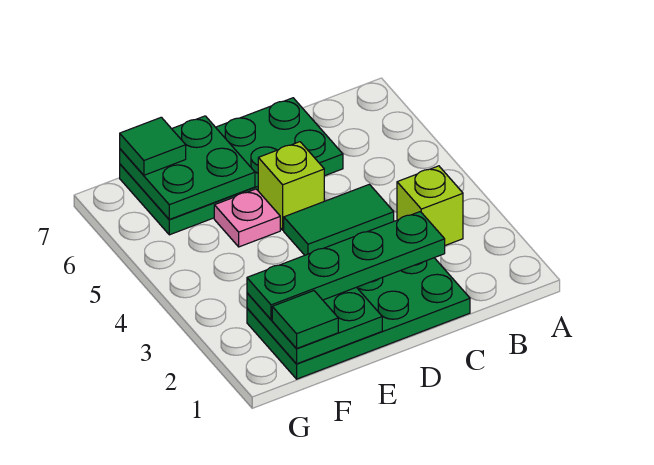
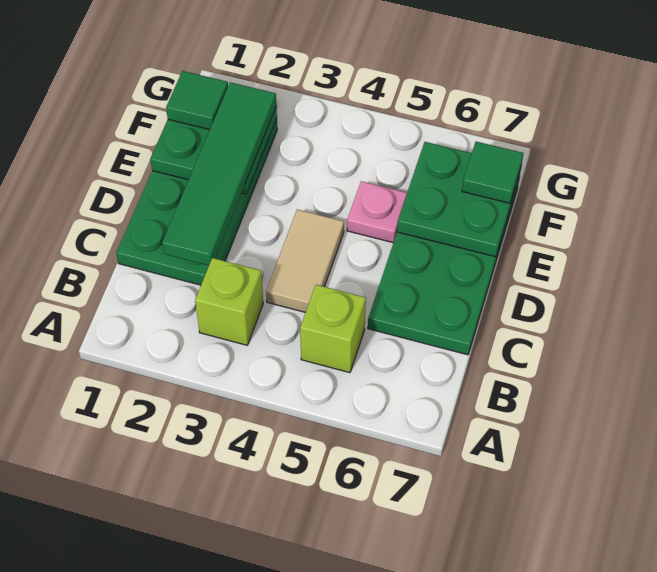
green 1x4 plate [247,212,445,320] -> green 1x4 tile [162,82,276,265]
green 1x2 tile [284,184,394,255] -> tan 1x2 tile [266,210,344,312]
lime 1x1 brick [258,142,324,230] -> lime 1x1 brick moved to [300,285,366,373]

